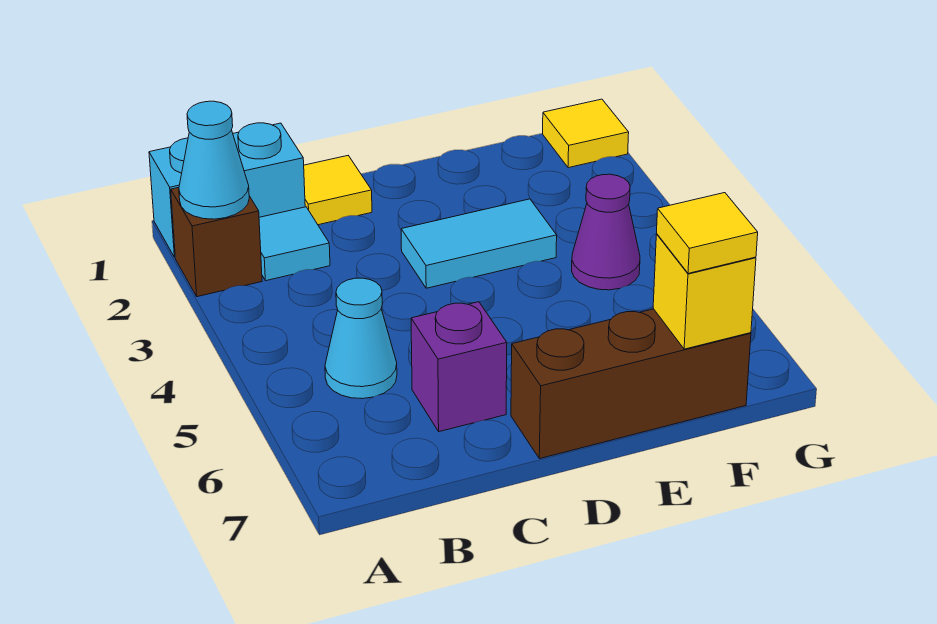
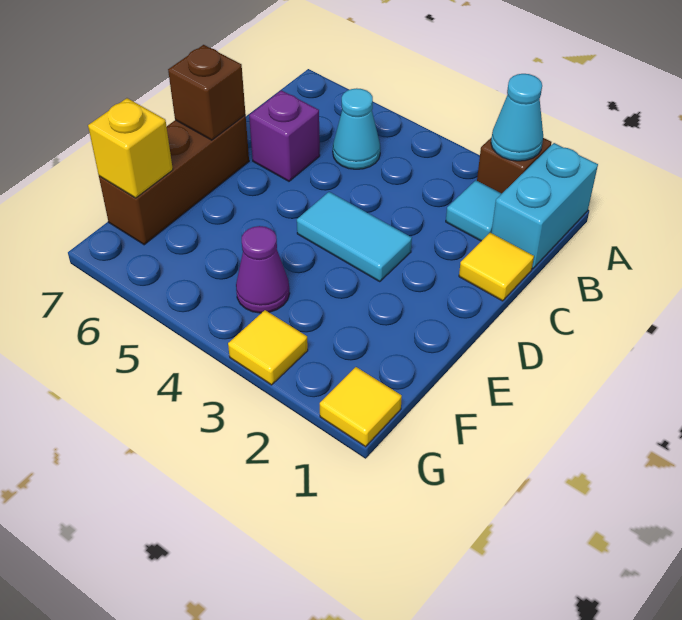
cyan 1x2 tile [401,199,557,288] -> cyan 1x2 tile turned to [297,192,412,281]
none -> brown 1x1 brick [168,45,245,140]
yellow 1x1 tile [657,193,758,273] -> yellow 1x1 tile moved to [228,310,308,385]

